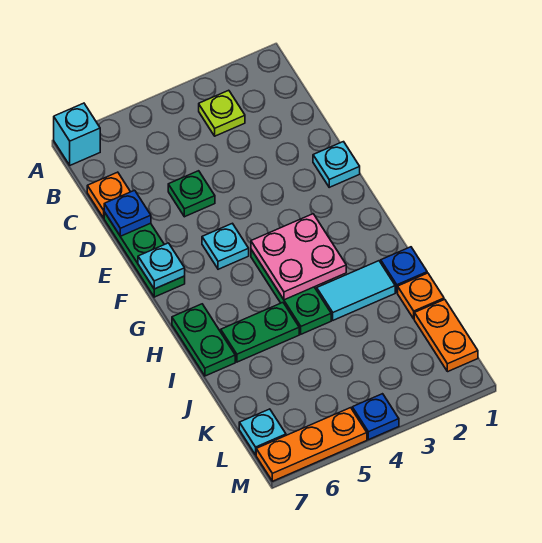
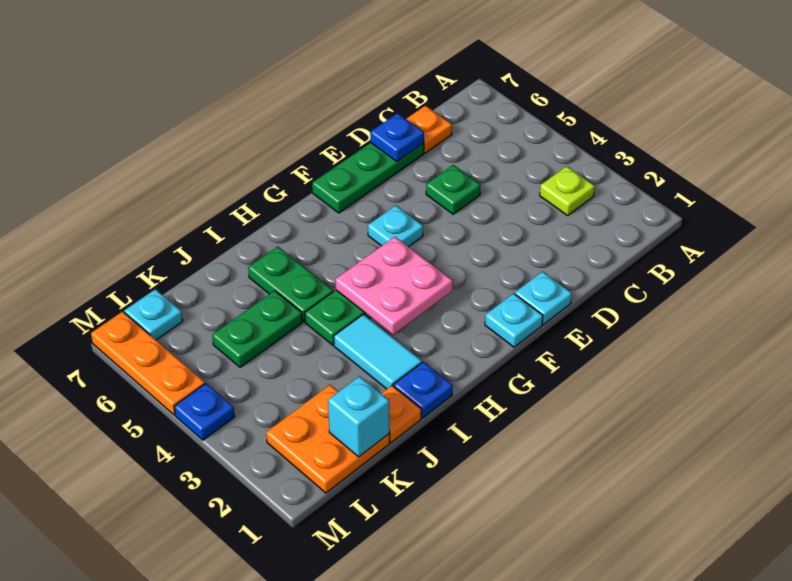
cyan 1x1 brick [54,103,100,165] -> cyan 1x1 brick moved to [328,376,390,457]
cyan 1x1 plate [138,243,185,289] -> cyan 1x1 plate moved to [485,293,543,347]
green 1x2 plate [172,304,235,376] -> green 1x2 plate moved to [212,291,302,368]
orange 1x2 plate [414,299,478,372] -> orange 2x2 plate [266,385,390,493]

